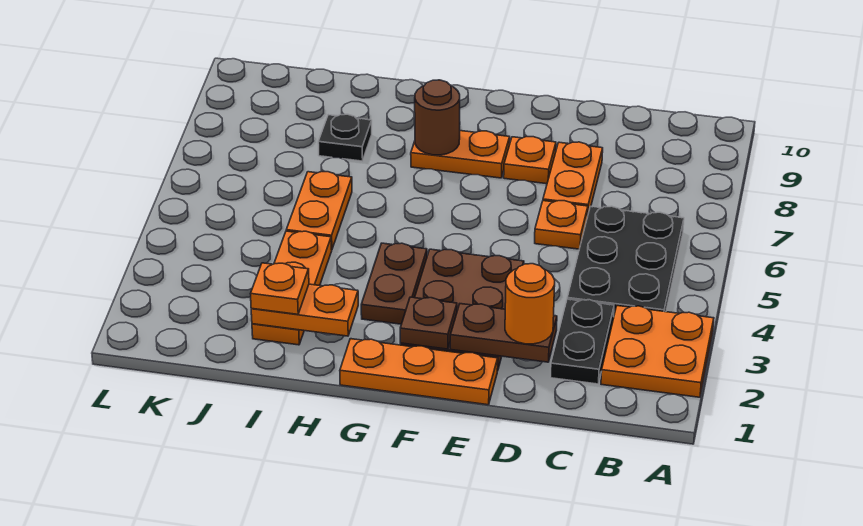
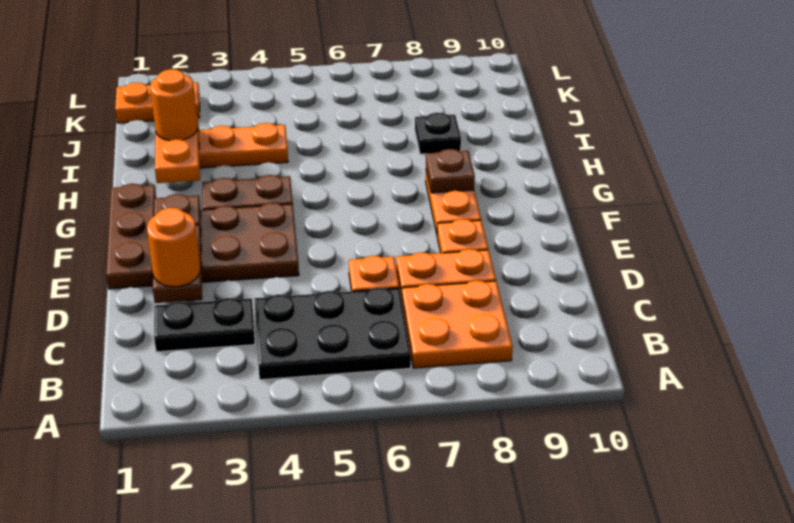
orange 2x2 plate [601,306,714,397] -> orange 2x2 plate moved to [402,281,513,368]
orange 1x3 plate [340,339,498,405] -> brown 1x3 plate [106,184,156,289]
brown 1x1 round brick [415,80,460,155] -> brown 1x1 plate [426,149,475,193]
orange 1x1 plate [251,263,309,314] -> orange 1x1 round brick [150,69,198,141]
orange 1x2 plate [286,172,352,250] -> orange 1x2 plate moved to [115,82,200,123]

